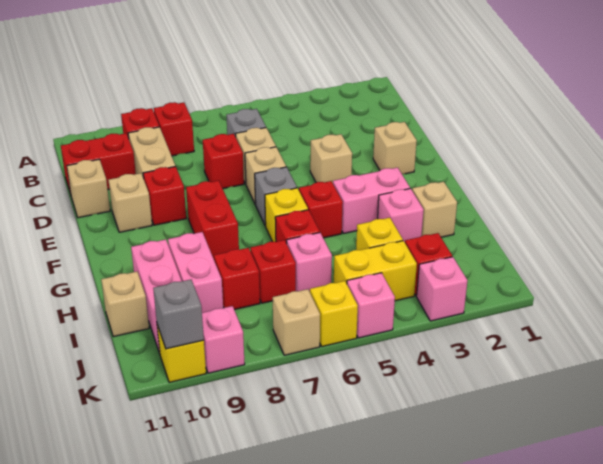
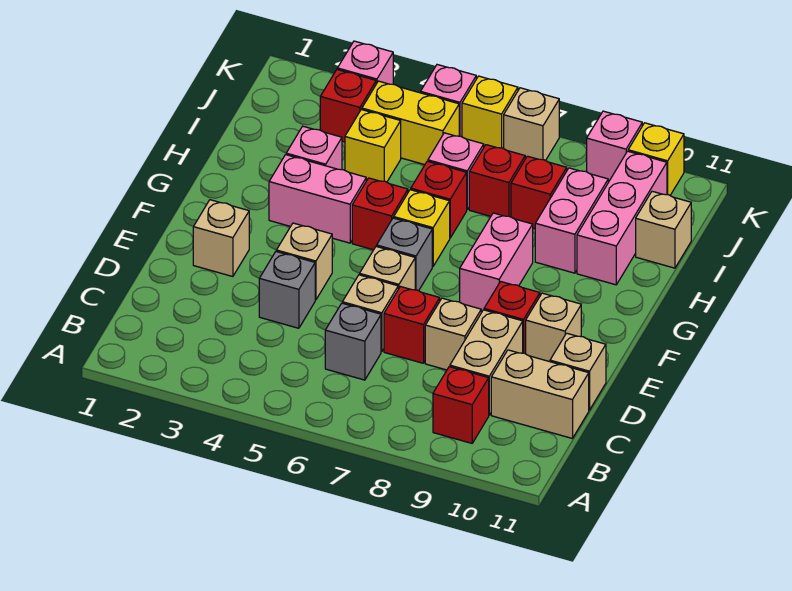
red 1x1 brick [154,102,194,156] -> none
red 1x2 brick [61,133,136,194] -> tan 1x2 brick [491,350,589,438]
red 1x2 brick [186,181,239,259] -> pink 1x2 brick [460,213,533,313]
tan 1x1 brick [412,182,457,237] -> tan 1x1 brick moved to [425,298,481,370]
grey 1x1 brick [153,280,204,349] -> grey 1x1 brick moved to [259,252,315,328]

